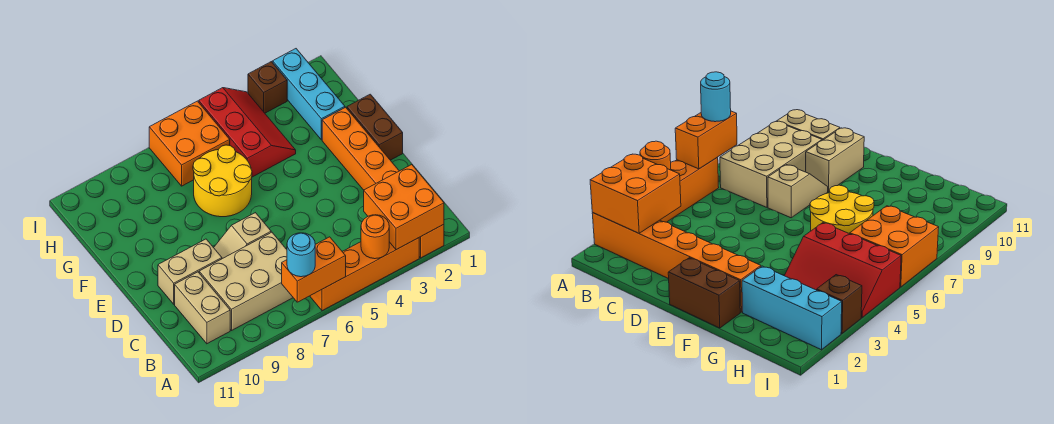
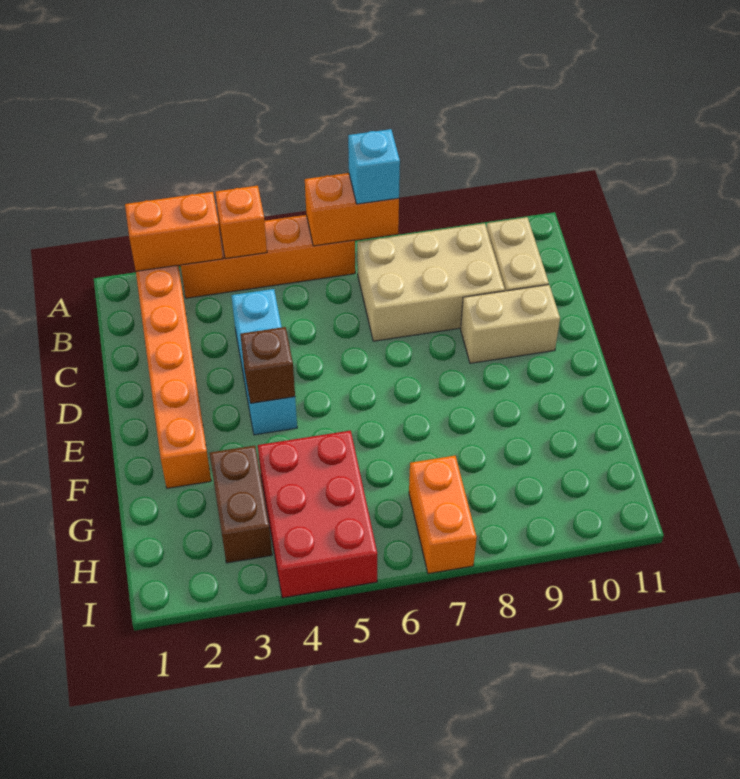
orange 2x2 brick [364,165,444,250] -> orange 1x2 brick [125,192,223,271]
orange 1x1 round brick [361,215,389,259] -> orange 1x1 brick [215,186,267,259]
cyan 1x1 round brick [287,233,315,277] -> cyan 1x1 brick [348,129,400,204]
tan 1x2 slope [214,213,271,259] -> none
brown 1x2 brick [347,94,403,160] -> brown 1x2 brick moved to [209,445,272,563]
yellow 2x2 round brick [193,145,252,217] -> none
cyan 1x3 brick [273,49,345,140] -> cyan 1x3 brick moved to [231,289,297,435]
red 2x3 slope [199,88,296,177] -> red 2x3 brick [258,431,377,598]
orange 2x2 brick [149,101,230,186] -> orange 1x2 brick [409,456,477,574]
brown 1x1 brick [248,62,287,113] -> brown 1x1 brick moved to [240,327,295,403]

